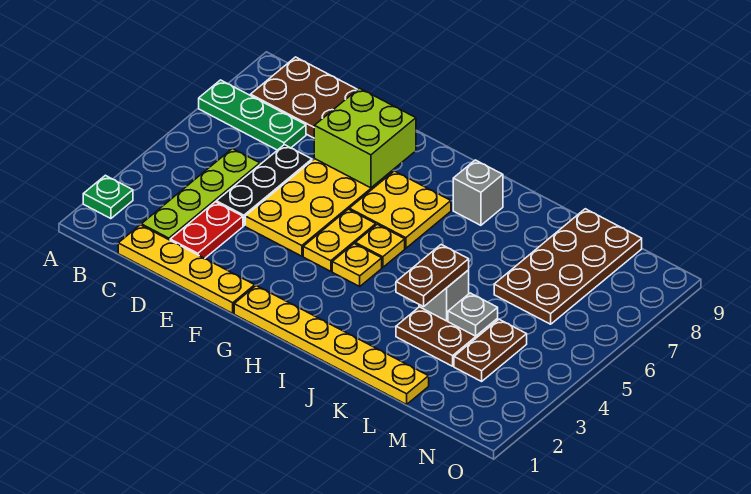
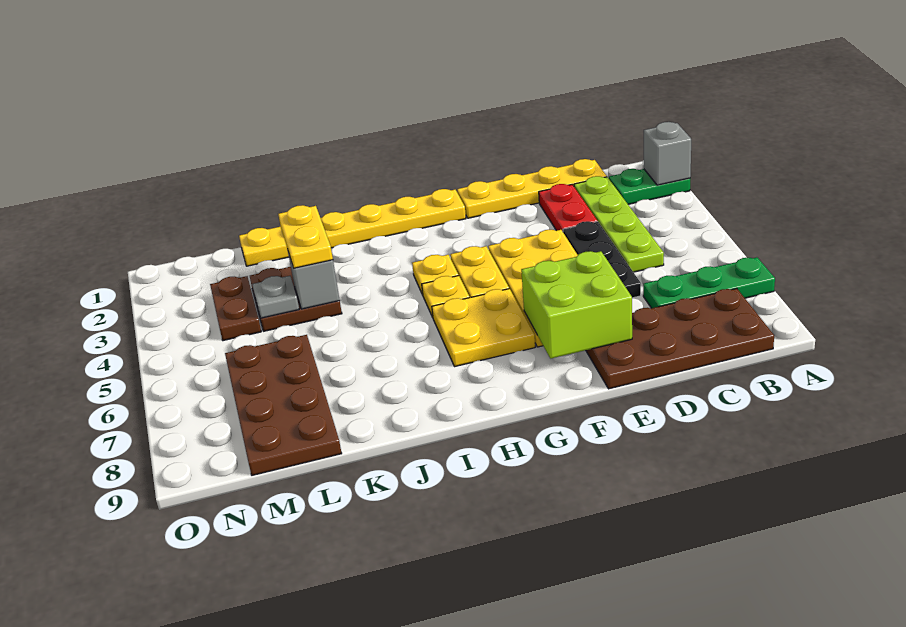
green 1x1 plate [83,175,133,219] -> green 1x2 plate [609,169,690,204]
grey 1x1 brick [453,160,503,225] -> grey 1x1 brick moved to [644,122,691,185]
brown 1x2 plate [396,245,469,307] -> yellow 1x2 plate [278,205,333,268]

